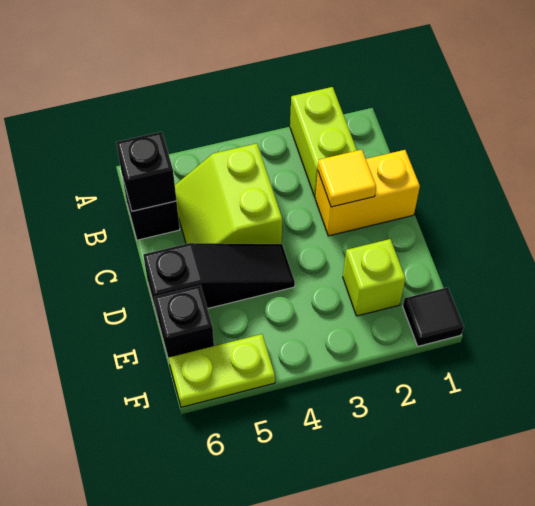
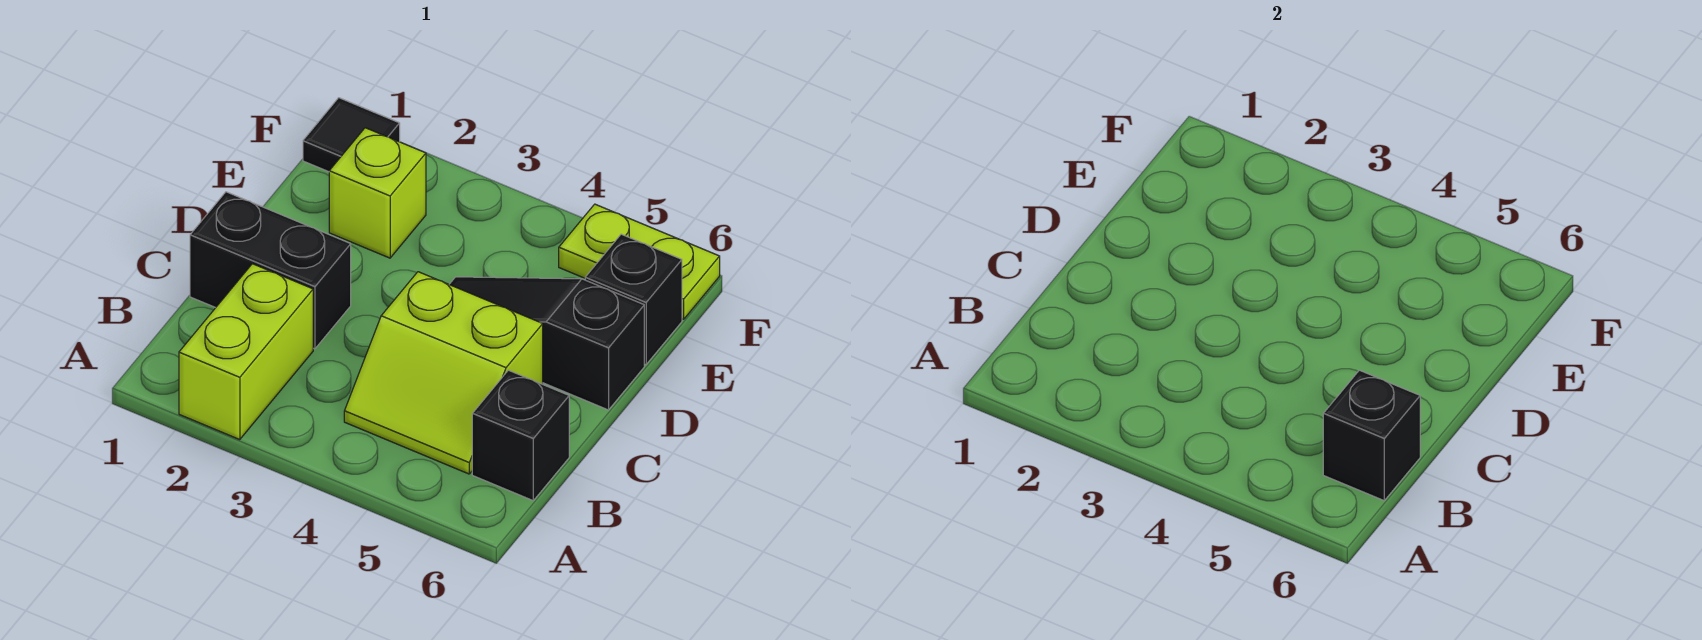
lime 2x2 slope [175,143,282,244] -> lime 2x2 slope turned to [344,272,543,474]
yellow 1x2 brick [316,150,420,236] -> black 1x2 brick [190,192,351,349]
yellow 1x1 tile [318,150,376,207] -> none

